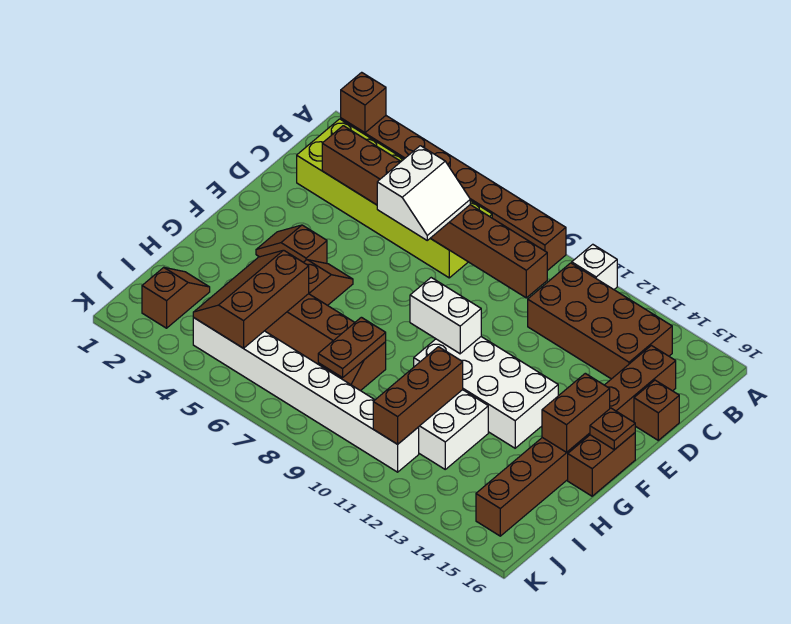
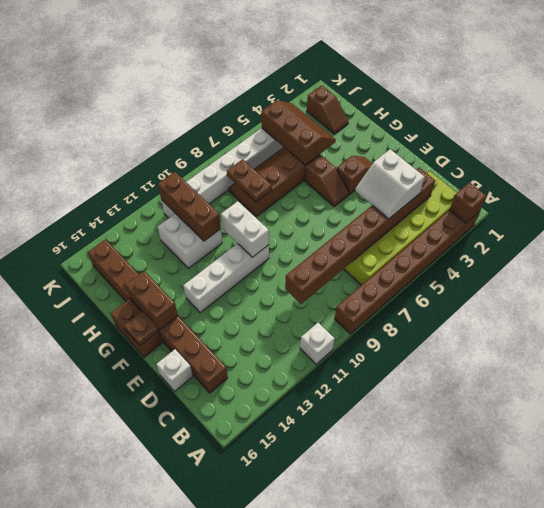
brown 2x4 brick [528,263,672,379] -> none
white 2x2 slope [377,146,470,240] -> white 2x2 slope moved to [355,149,425,219]
brown 1x1 brick [634,380,679,440] -> white 1x1 brick [156,349,193,391]
white 1x2 brick [410,278,481,354] -> white 1x2 brick turned to [221,201,269,257]
white 2x4 brick [414,337,558,448] -> white 1x4 brick [183,244,269,313]

